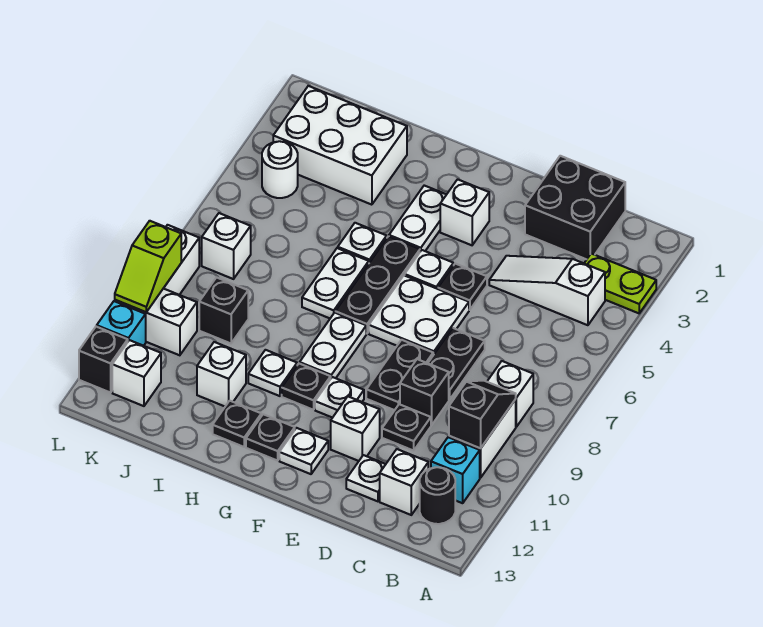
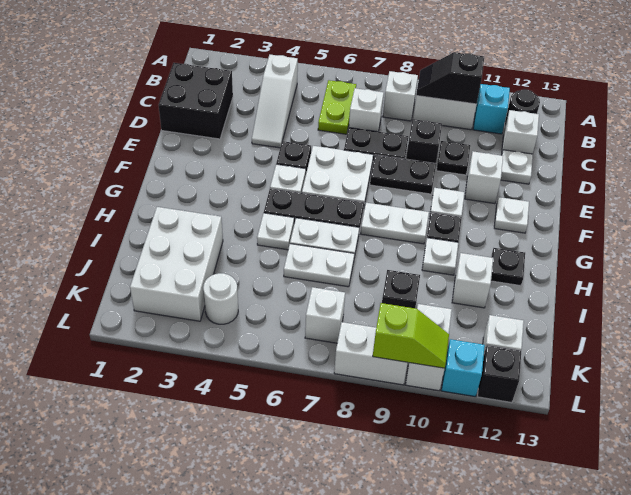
lime 1x2 plate [584,254,656,313] -> lime 1x2 plate moved to [318,80,356,134]
white 1x1 brick [440,179,489,245] -> white 1x1 brick moved to [349,88,384,132]
white 1x2 plate [389,186,447,251] -> white 1x2 plate moved to [284,244,355,287]
black 1x1 plate [246,414,295,461] -> none

